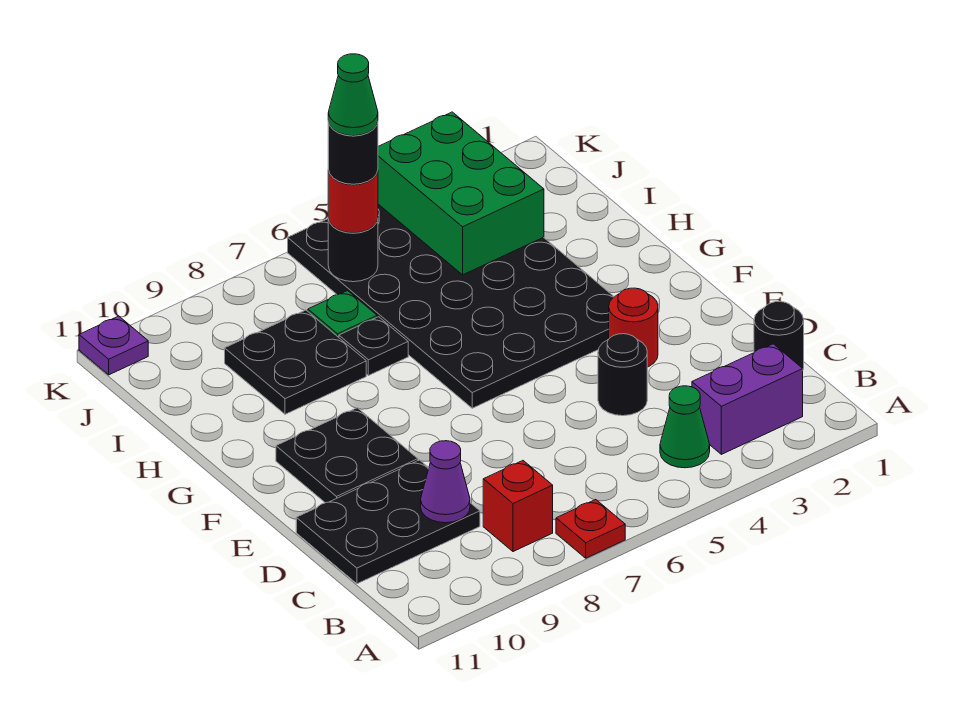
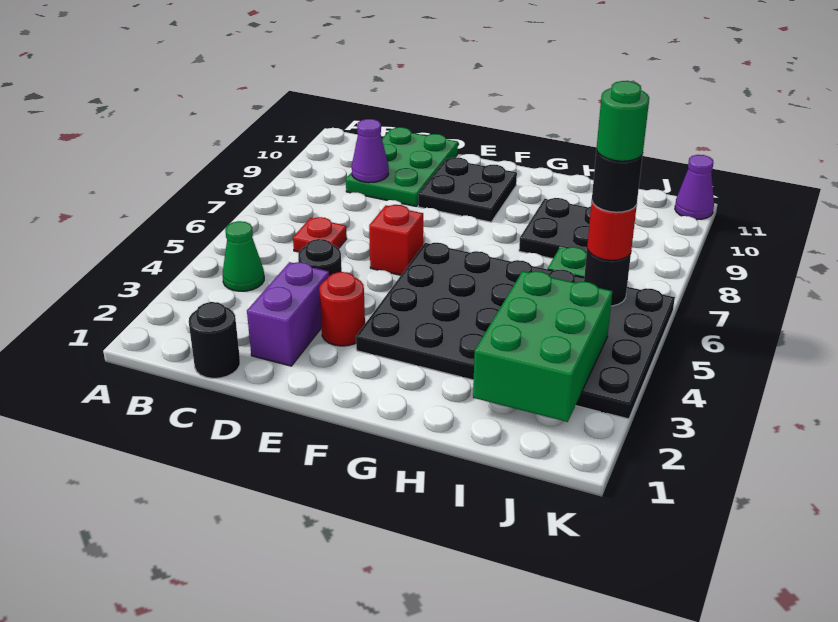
red 1x1 plate [556,500,625,558] -> red 1x1 plate moved to [293,217,347,252]
purple 1x2 brick [692,344,803,454] -> purple 1x2 brick moved to [247,262,329,366]
red 1x1 brick [483,461,553,552] -> red 1x1 brick moved to [369,205,423,275]
black 2x3 plate [296,460,480,584] -> green 2x3 plate [346,127,458,207]
black 1x1 plate [339,317,408,376] -> none
green 2x3 brick [378,112,544,275] -> green 2x3 brick turned to [473,271,612,422]
green 1x1 cone [328,54,378,136] -> green 1x1 round brick [596,81,649,161]
purple 1x1 plate [79,316,148,375] -> purple 1x1 cone [675,155,714,220]

